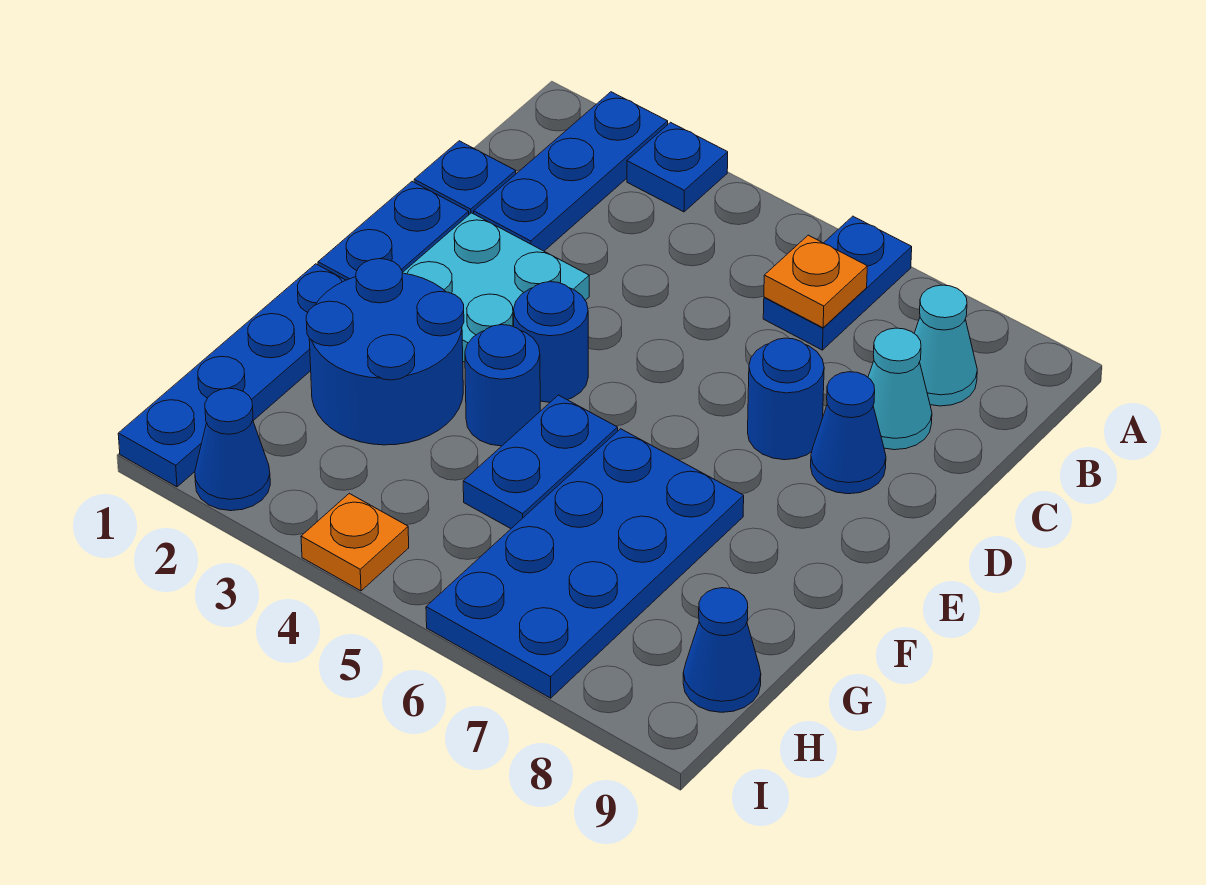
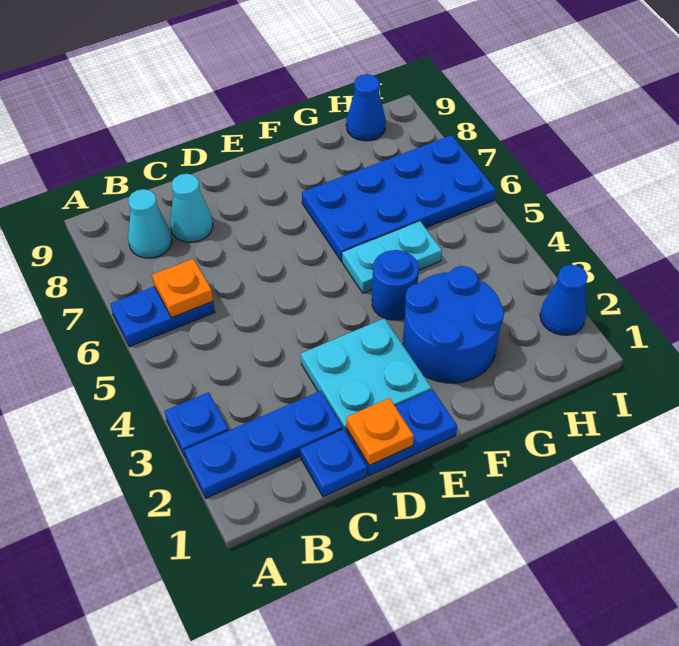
blue 1x1 round brick [748,338,824,460] -> none
blue 1x1 cone [811,372,886,494] -> none
blue 1x1 round brick [514,282,588,402] -> none
blue 1x4 plate [118,264,346,487] -> none
blue 1x2 plate [463,395,618,528] -> cyan 1x2 plate [342,221,442,293]
orange 1x1 plate [301,493,409,591] -> orange 1x1 plate moved to [346,398,414,465]

